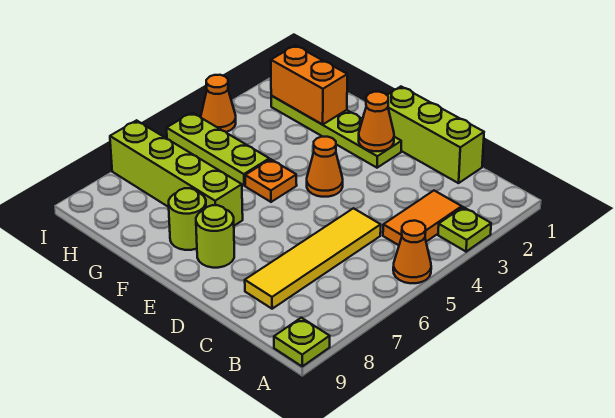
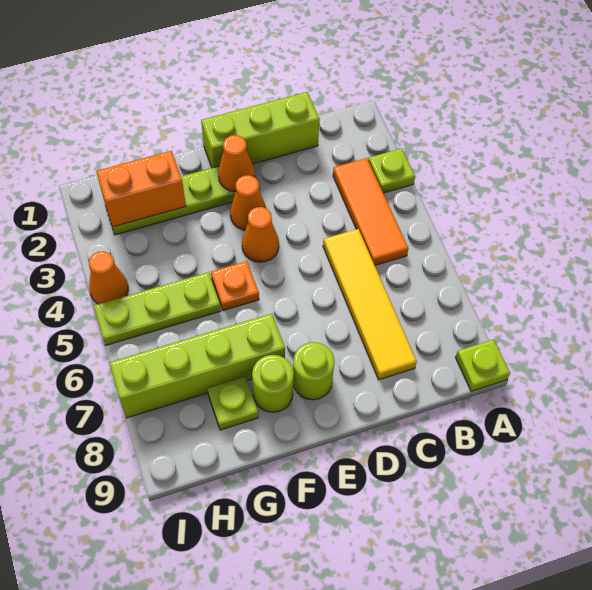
orange 1x1 cone [393,221,431,283] -> orange 1x1 cone moved to [230,175,266,230]
orange 1x2 tile [383,191,462,245] -> orange 1x3 tile [333,158,408,265]
none -> lime 1x1 plate [207,377,258,430]

